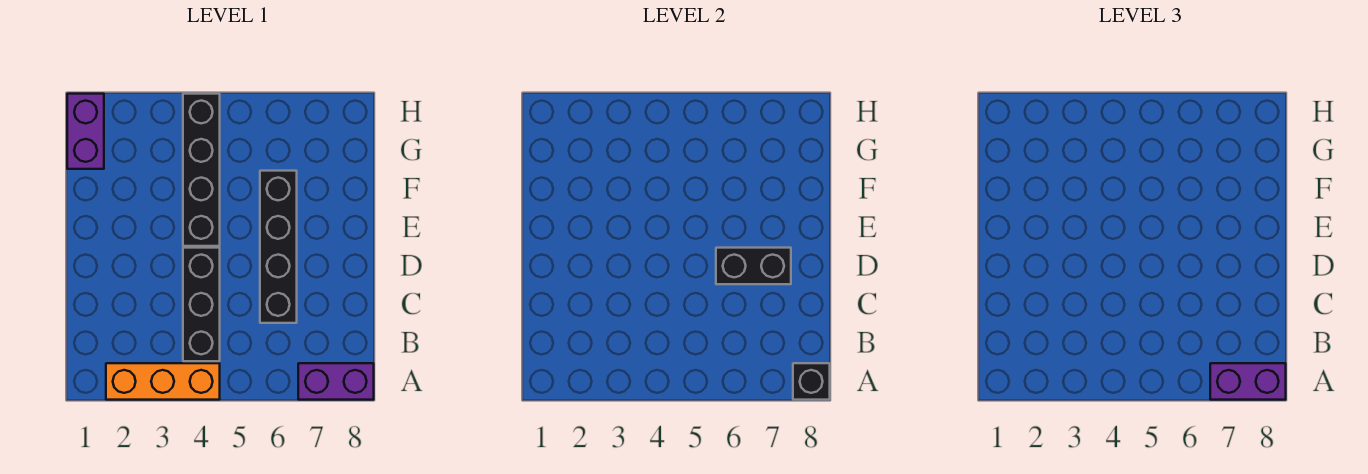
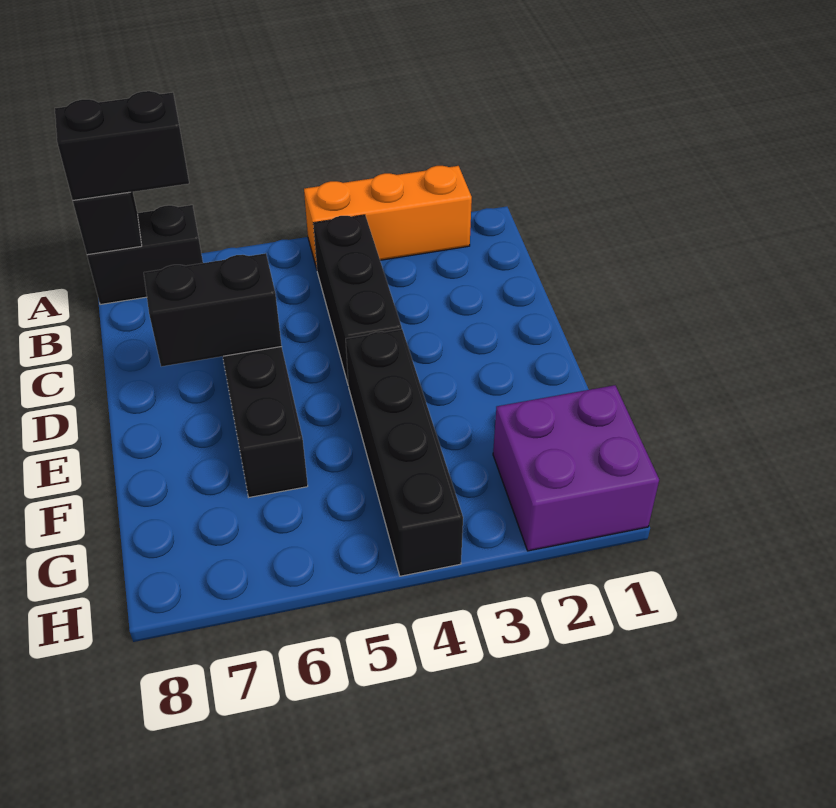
purple 1x2 brick [298,363,374,400] -> black 1x2 brick [87,205,203,305]
purple 1x2 brick [1210,363,1286,400] -> black 1x2 brick [55,91,189,200]
purple 1x2 brick [67,94,104,169] -> purple 2x2 brick [493,385,659,551]

